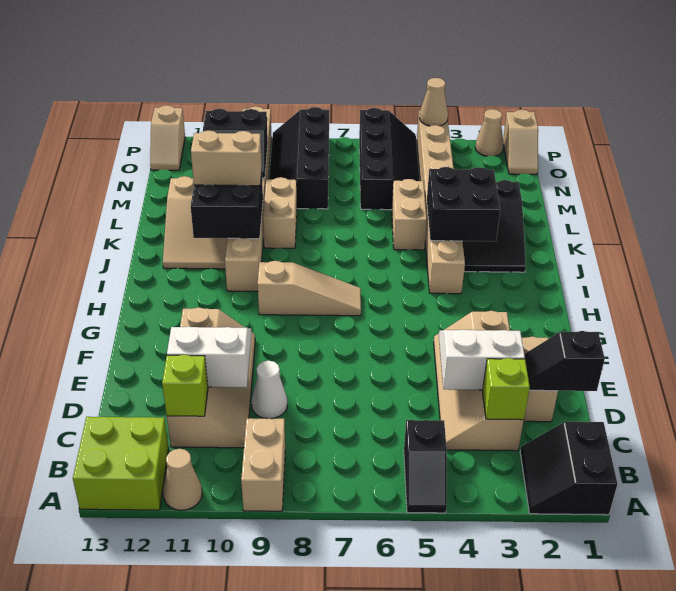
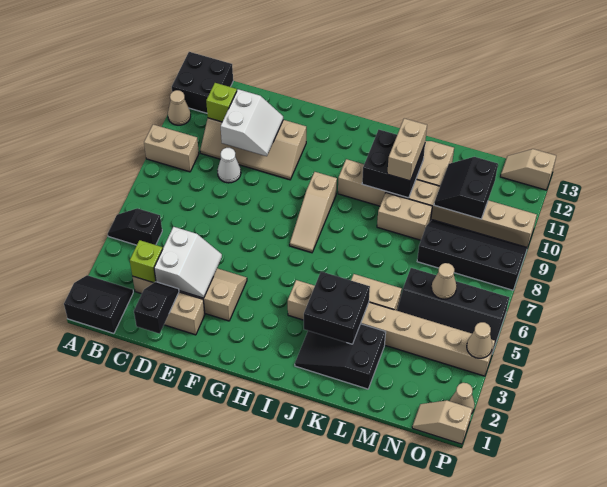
lime 2x2 brick [73,417,169,510] -> black 2x2 brick [172,52,233,113]
none -> tan 1x1 cone [431,263,457,299]

